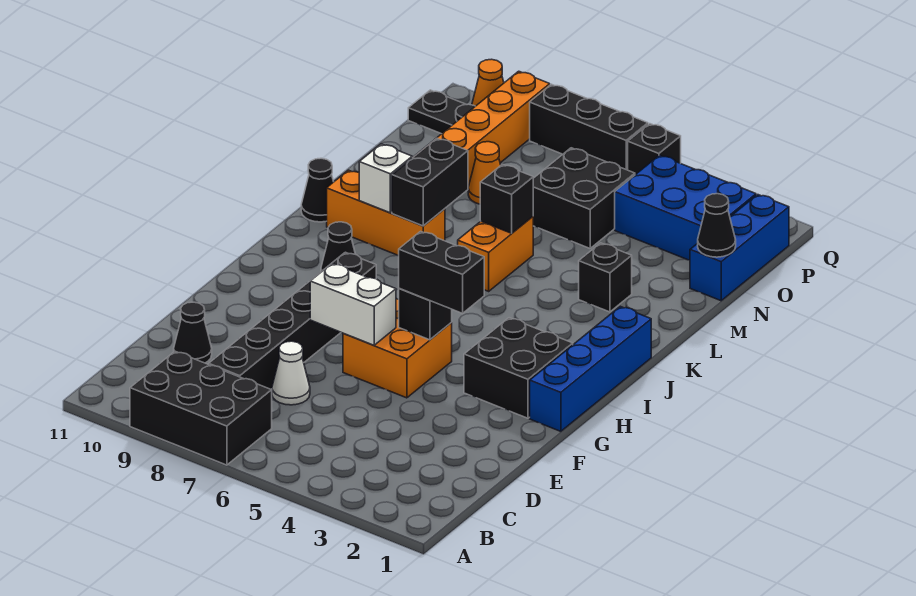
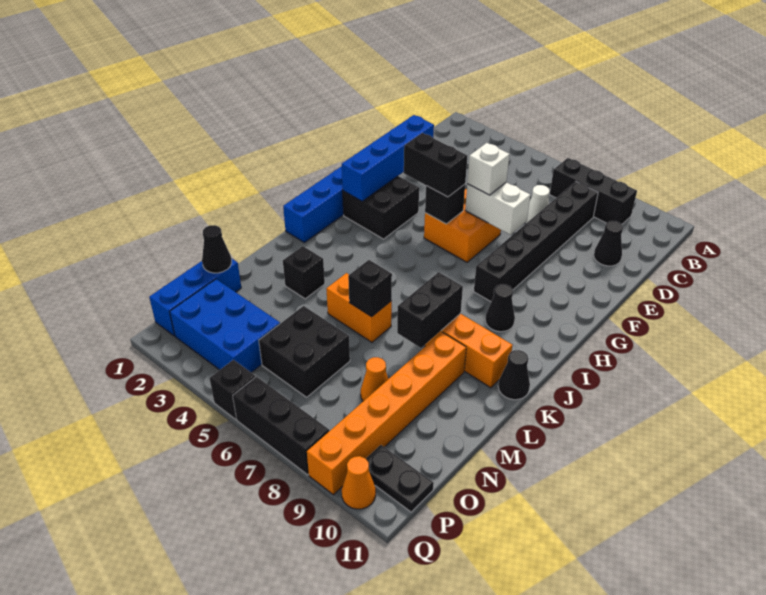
black 2x3 brick [130,351,272,465] -> black 1x3 brick [550,158,637,224]
none -> blue 1x4 brick [342,115,434,201]
orange 1x2 brick [458,217,533,291] -> orange 1x2 brick turned to [326,273,392,342]
white 1x1 brick [359,144,412,213] -> white 1x1 brick moved to [467,143,510,195]

